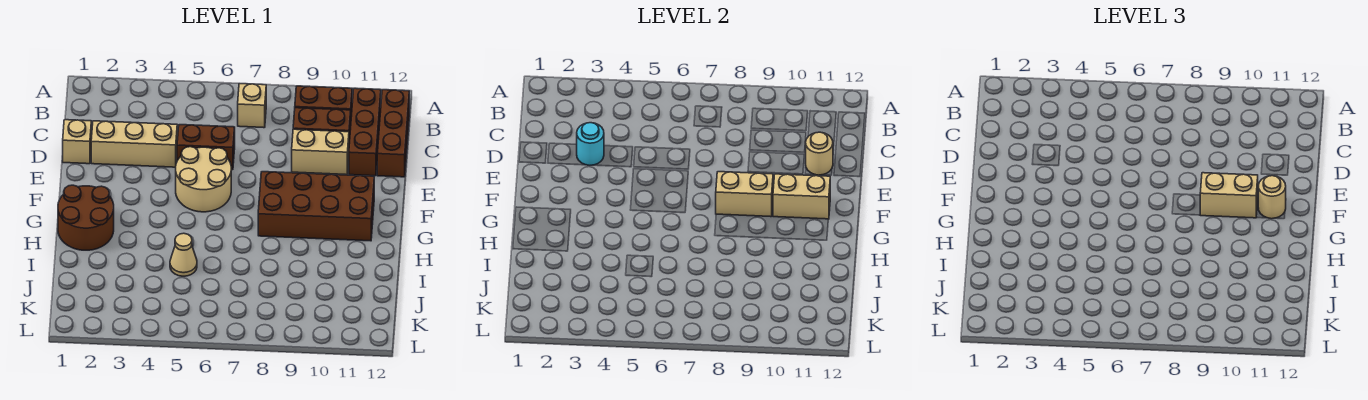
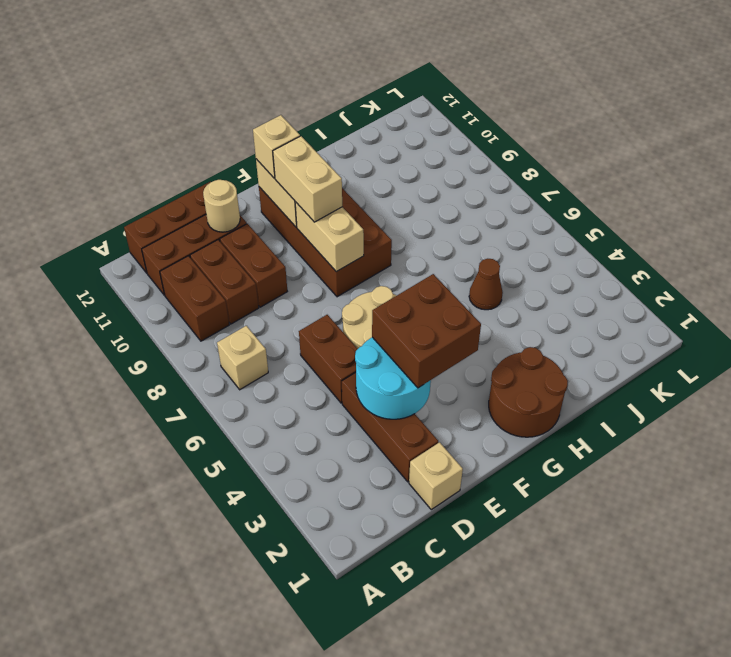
tan 1x3 brick [91,121,177,167] -> brown 1x3 brick [342,373,438,482]
cyan 1x1 round brick [577,123,604,165] -> cyan 2x2 round brick [355,337,431,419]
tan 1x2 brick [292,129,349,175] -> brown 1x2 brick [220,224,287,307]
none -> brown 2x2 brick [372,274,481,388]
tan 1x1 round brick [1258,176,1286,219] -> tan 1x1 brick [253,115,300,178]
tan 1x1 cone [170,233,197,276] -> brown 1x1 cone [469,259,503,310]

